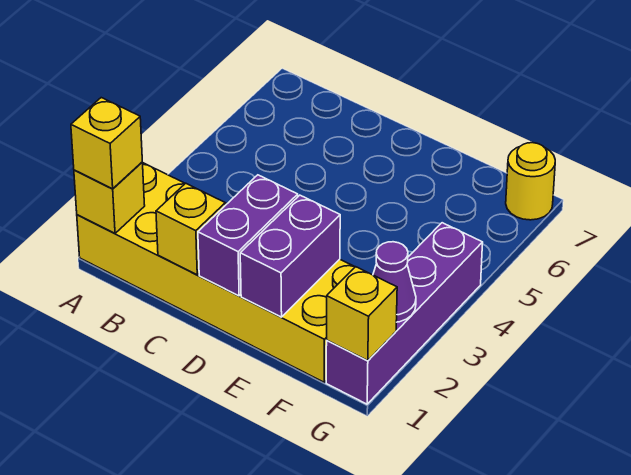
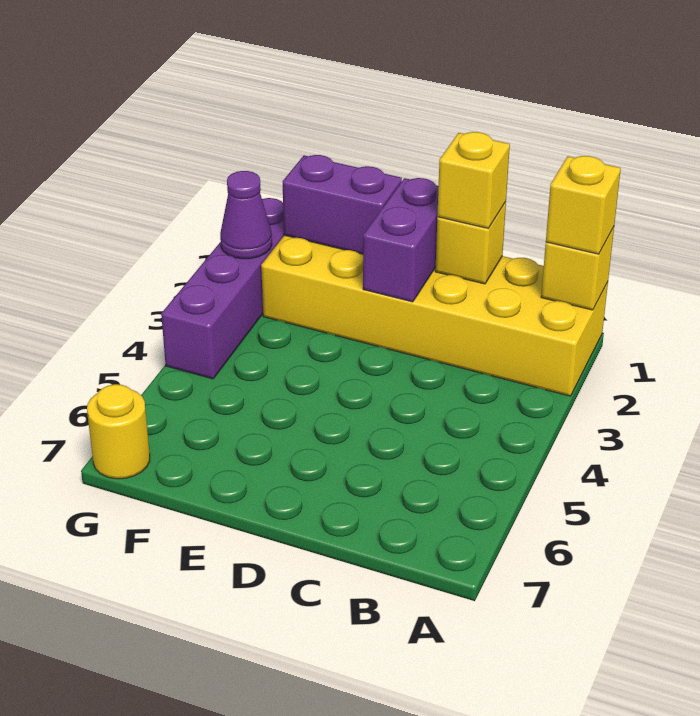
purple 1x2 brick [240,195,340,317] -> purple 1x2 brick turned to [283,155,402,254]
yellow 1x1 brick [327,267,397,361] -> yellow 1x1 brick moved to [437,132,510,228]

